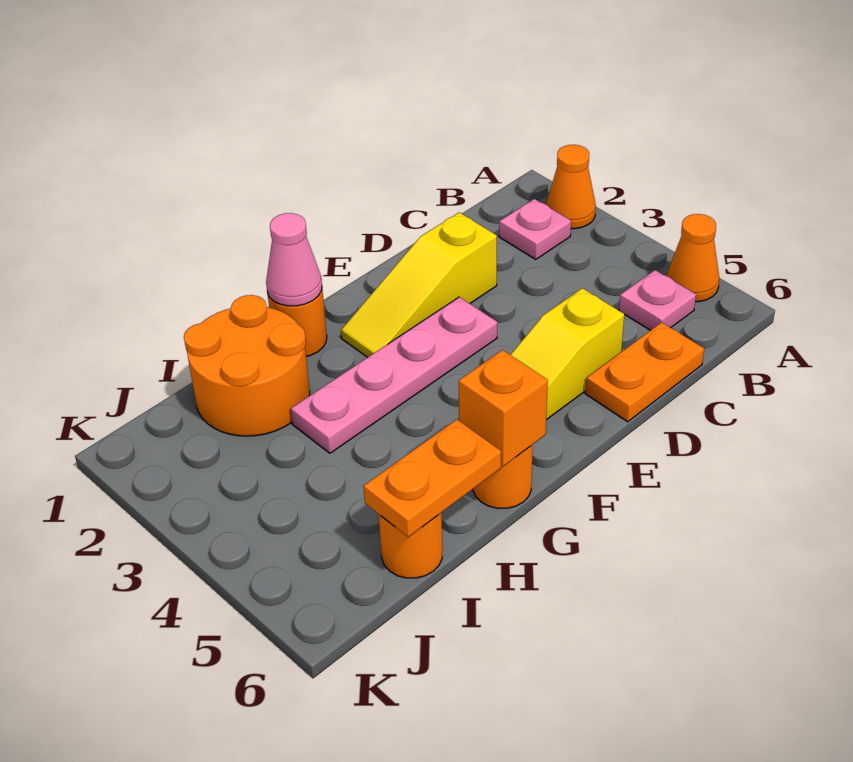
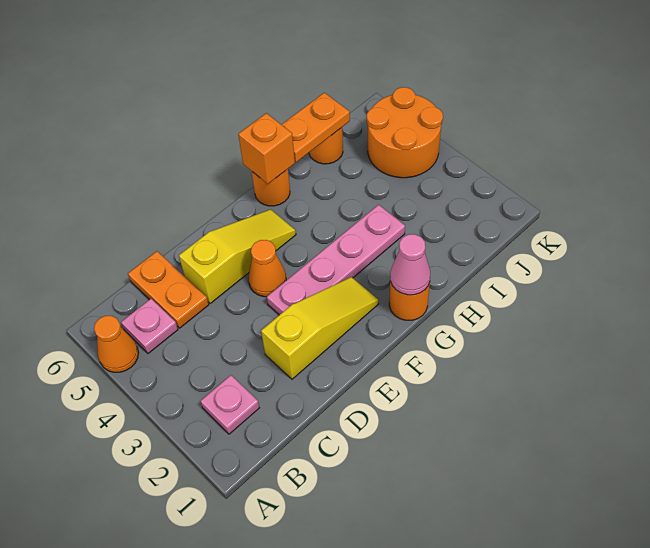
orange 1x1 cone [546,145,596,229] -> orange 1x1 cone moved to [248,240,286,297]
orange 1x2 plate [585,322,704,422] -> orange 1x2 plate turned to [128,251,209,328]
orange 2x2 round brick [184,295,310,436] -> orange 2x2 round brick moved to [367,87,443,178]

